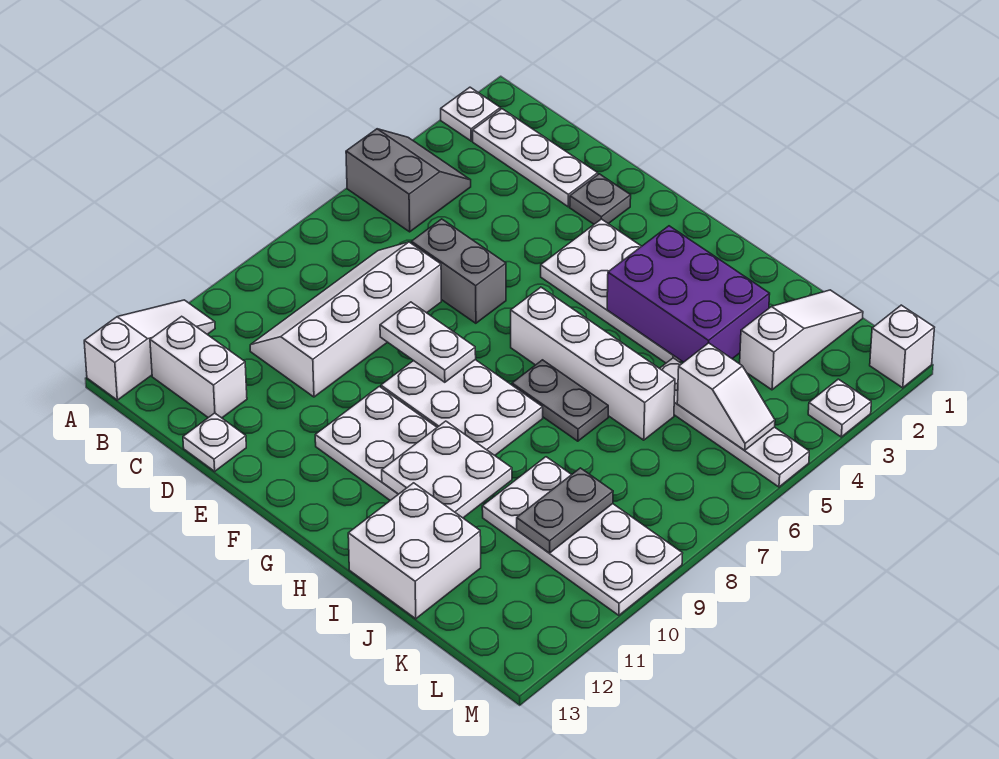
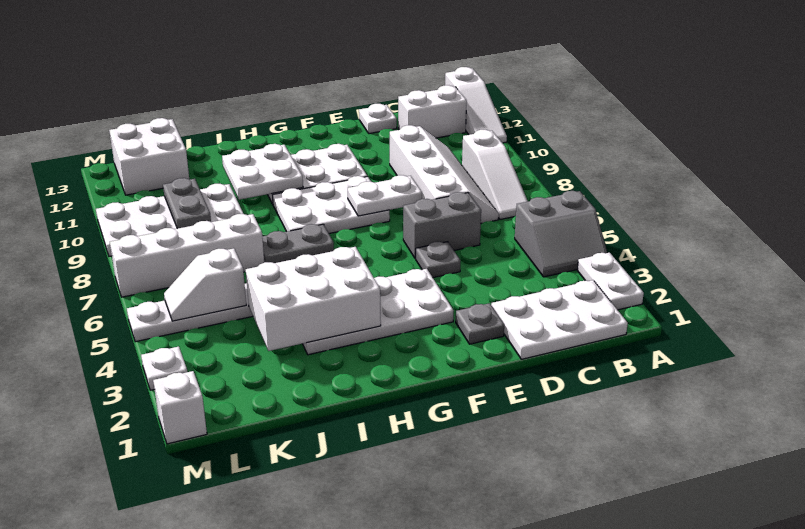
white 1x1 plate [441,87,500,141] -> white 1x2 plate [577,253,644,310]
white 1x3 plate [473,109,598,207] -> white 2x3 plate [491,280,628,359]
none -> grey 1x1 plate [416,242,461,278]
white 1x4 brick [511,287,675,440] -> white 1x4 brick moved to [110,214,264,297]
purple 2x3 brick [607,226,770,362] -> white 2x3 brick [246,247,381,351]
white 2x2 brick [348,483,481,619] -> white 2x2 brick moved to [109,118,189,195]
white 1x3 slope [740,290,863,390] -> white 1x3 slope moved to [462,130,528,219]

